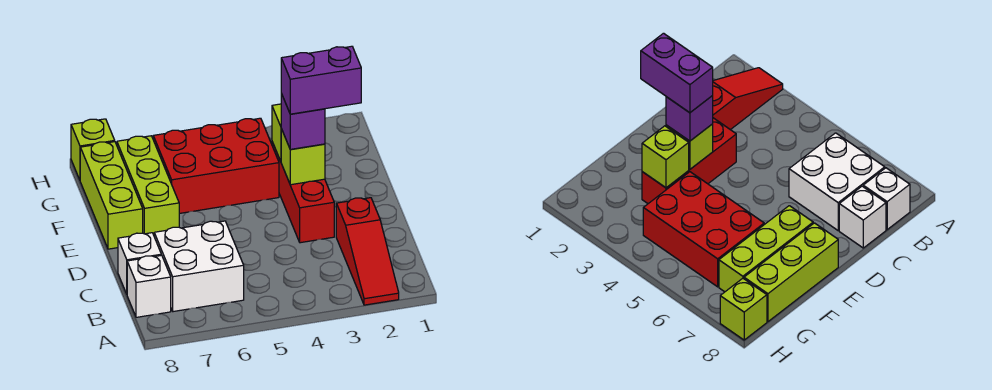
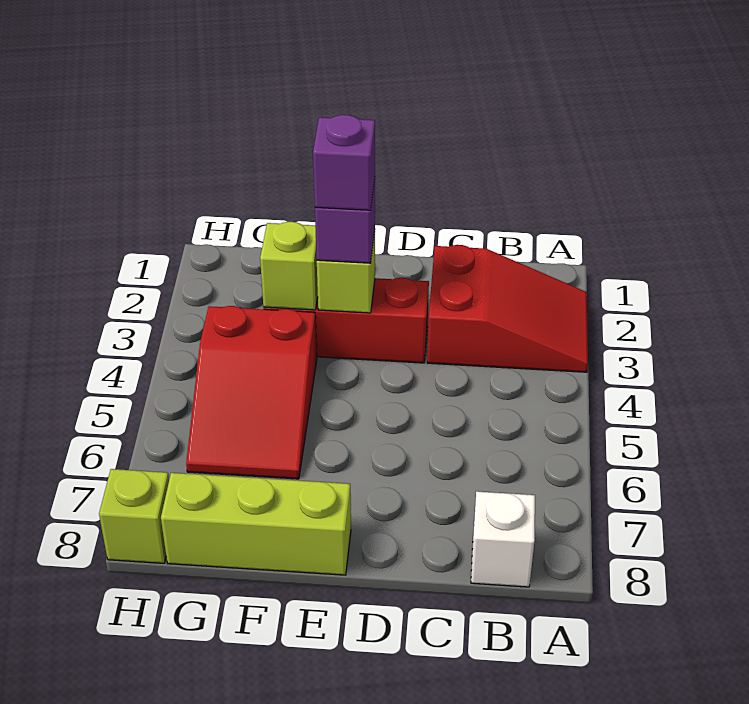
red 1x3 slope [336,198,399,305] -> red 2x3 slope [427,245,588,372]
white 2x2 brick [154,221,244,312] -> none
white 1x1 brick [118,233,161,294] -> none
purple 1x2 brick [281,46,361,114] -> purple 1x1 brick [313,115,375,210]
lime 1x3 brick [117,136,179,235] -> none
red 2x3 brick [153,118,279,214] -> red 2x3 slope [186,306,317,479]

